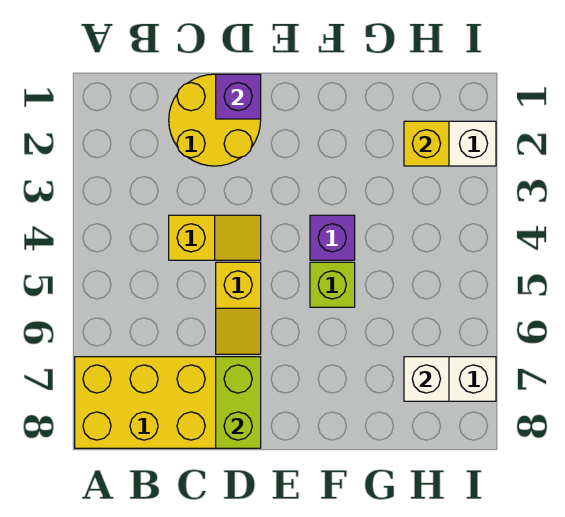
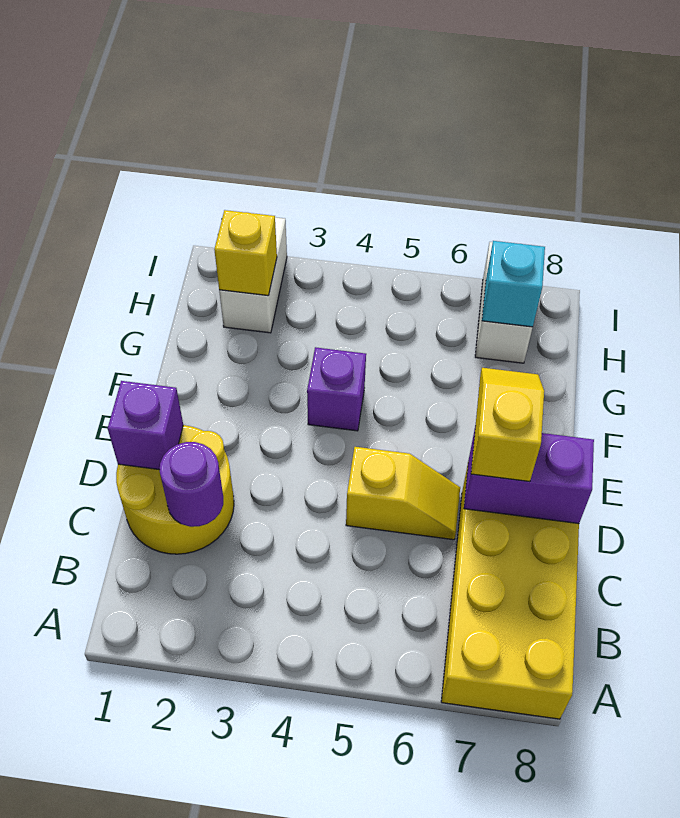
none -> purple 1x1 round brick [160,442,223,527]
yellow 1x2 slope [169,215,261,260] -> yellow 1x2 slope moved to [471,368,544,482]
lime 1x2 brick [216,357,261,448] -> purple 1x2 brick [464,430,594,524]
lime 1x1 brick [310,262,355,307] -> none
white 1x1 brick [404,357,449,401] -> cyan 1x1 brick [482,241,545,327]

